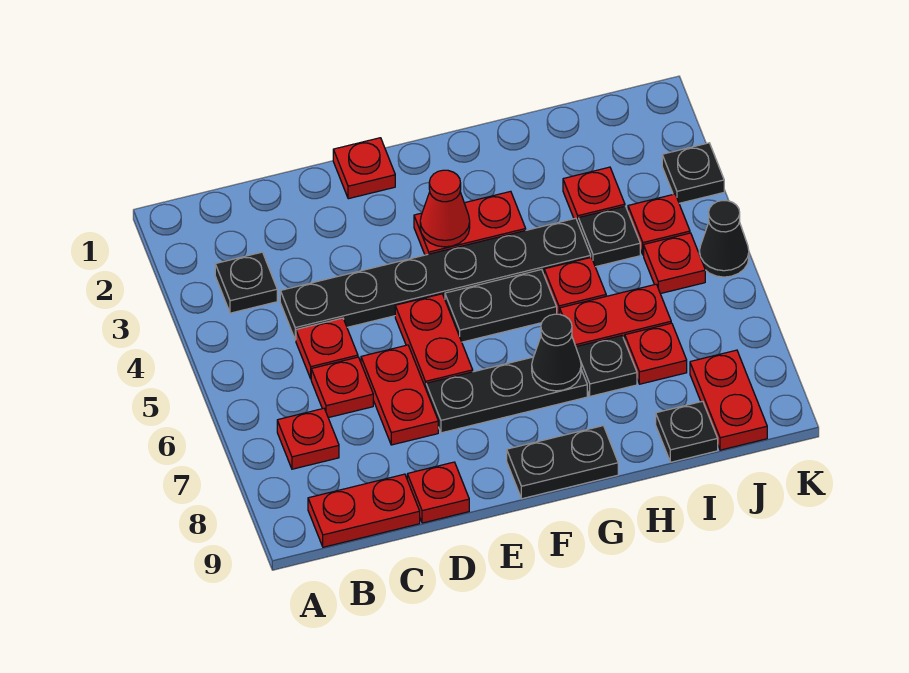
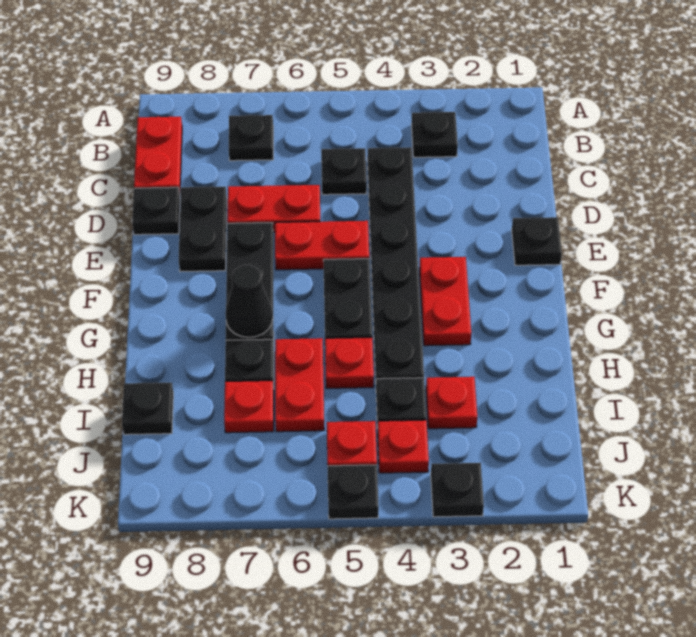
red 1x1 plate [277,408,339,469] -> black 1x1 plate [229,115,273,161]
red 1x1 plate [296,318,358,379] -> black 1x1 plate [321,148,367,195]
red 1x1 plate [311,357,373,418] -> none
red 1x1 plate [407,462,469,523] -> black 1x1 plate [132,187,180,235]
red 1x1 plate [333,138,395,199] -> black 1x1 plate [512,217,562,265]
red 1x1 cone [420,170,470,247] -> none
black 1x2 plate [507,426,618,499] -> black 1x2 plate moved to [179,187,227,272]
red 1x2 plate [690,350,767,450] -> none
black 1x1 cone [699,201,749,277] -> black 1x1 plate [328,465,379,519]

